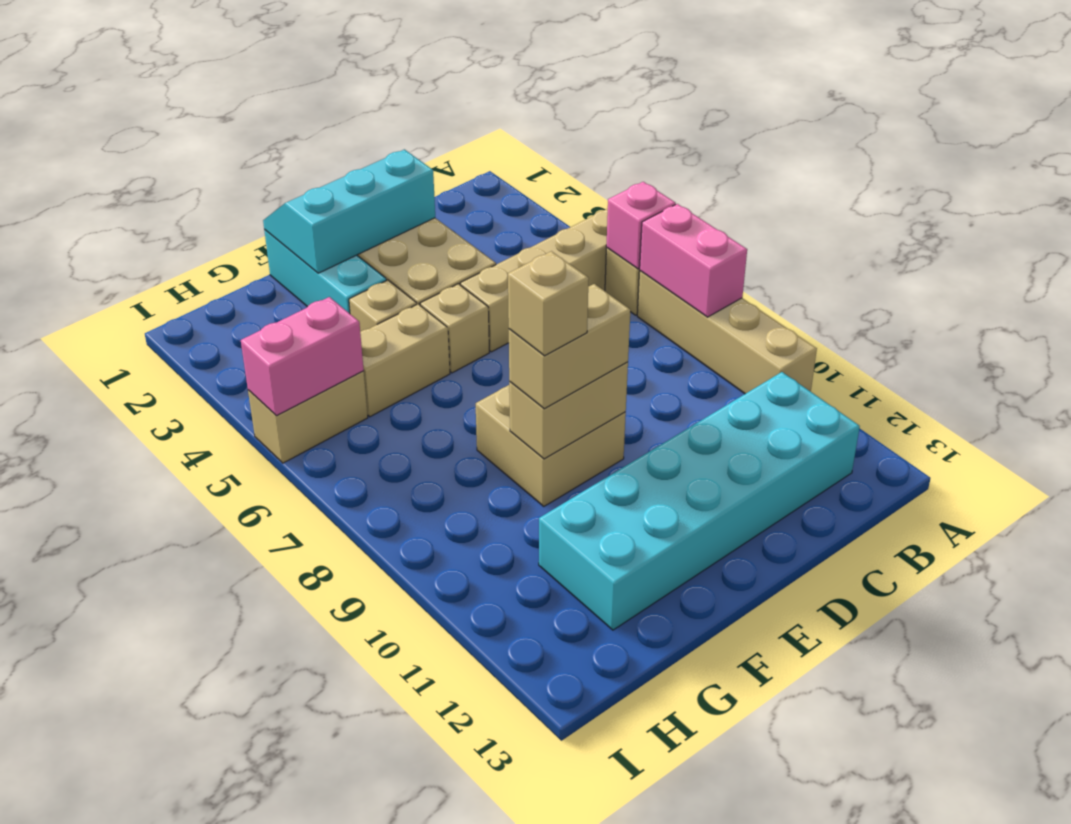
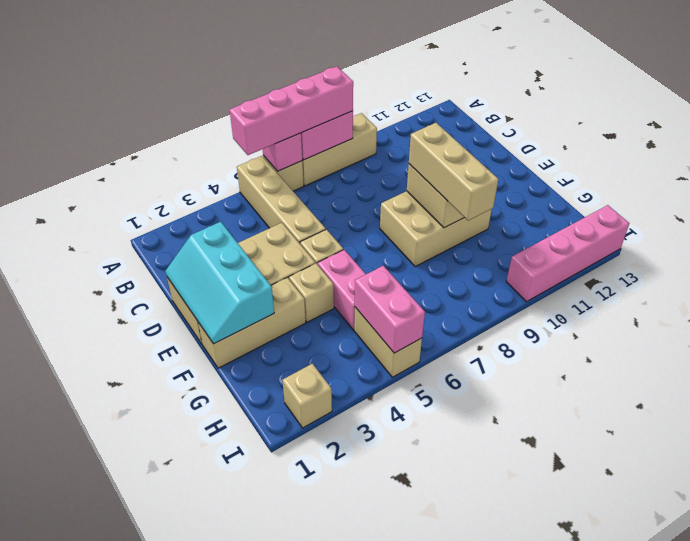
none -> pink 1x4 brick [230,66,353,155]
tan 1x4 brick [637,271,817,394] -> tan 1x3 brick [302,113,377,186]
cyan 2x6 brick [539,372,860,630] -> none
tan 2x2 brick [476,385,626,506] -> tan 2x3 brick [380,191,492,266]
tan 1x2 brick [509,284,630,409] -> tan 1x3 brick [409,123,498,221]
cyan 1x3 brick [264,230,387,313] -> tan 1x3 brick [198,278,306,368]
tan 1x2 brick [360,304,450,417] -> pink 1x2 brick [318,250,366,330]
tan 1x1 brick [508,251,589,356] -> tan 1x1 brick moved to [282,364,332,428]
none -> pink 1x4 brick [506,205,629,302]

